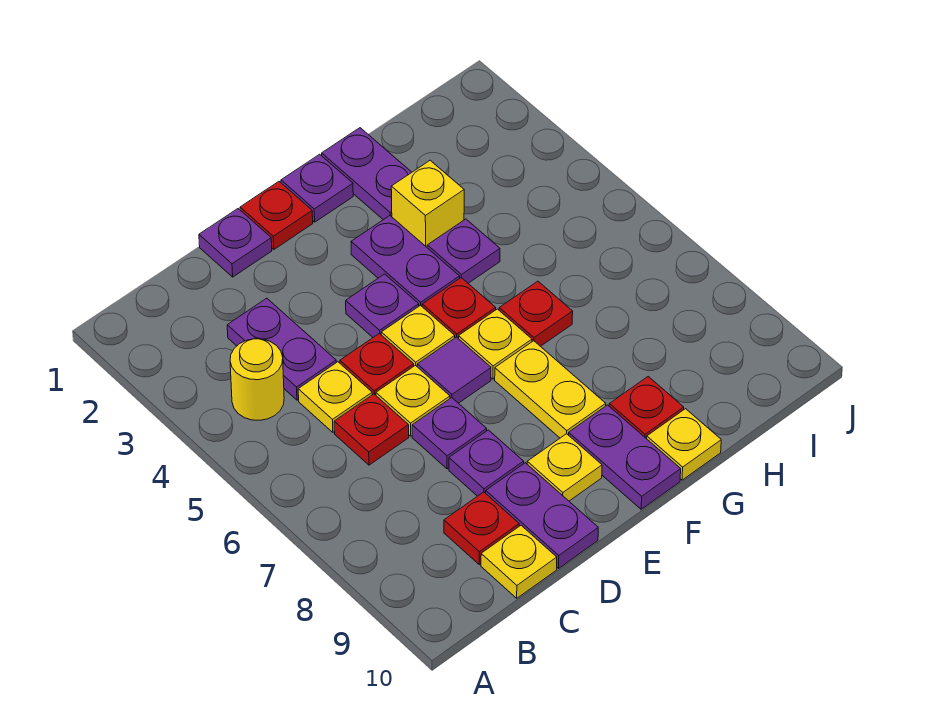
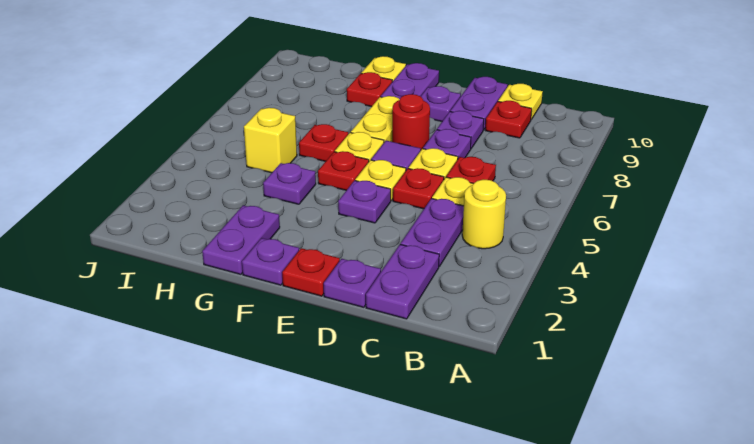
none -> red 1x1 round brick [392,94,430,150]
yellow 1x1 plate [527,434,602,501] -> purple 1x1 plate [421,86,461,121]
purple 1x2 plate [351,216,460,306] -> purple 1x2 plate moved to [366,244,439,319]
yellow 1x1 brick [391,160,464,247] -> yellow 1x1 brick moved to [244,108,297,173]

